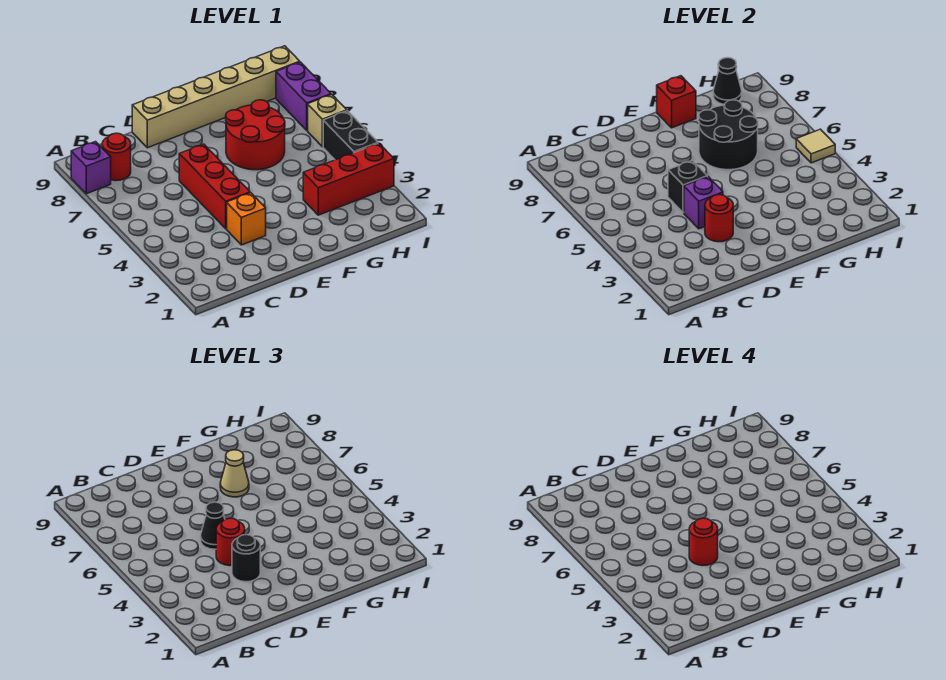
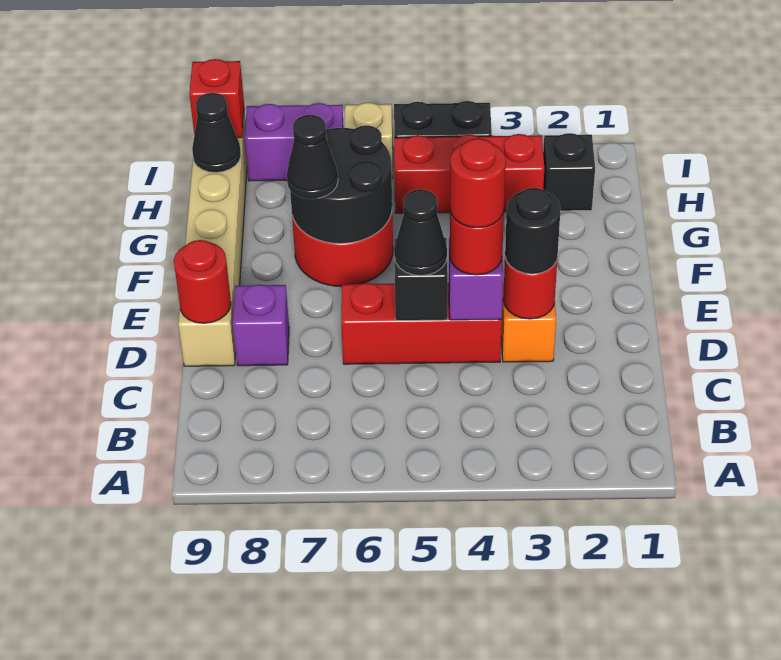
purple 1x1 brick [71,142,111,194] -> purple 1x1 brick moved to [233,284,289,366]
red 1x1 round brick [102,133,131,181] -> red 1x1 round brick moved to [174,240,231,323]
tan 1x1 cone [220,450,249,497] -> black 1x1 cone [287,115,338,199]
red 1x1 brick [657,76,696,128] -> red 1x1 brick moved to [189,59,244,138]
red 1x3 brick [303,143,394,215] -> red 1x3 brick turned to [394,134,544,213]
none -> black 1x1 brick [543,133,595,211]
tan 1x1 tile [796,129,835,163] -> none

